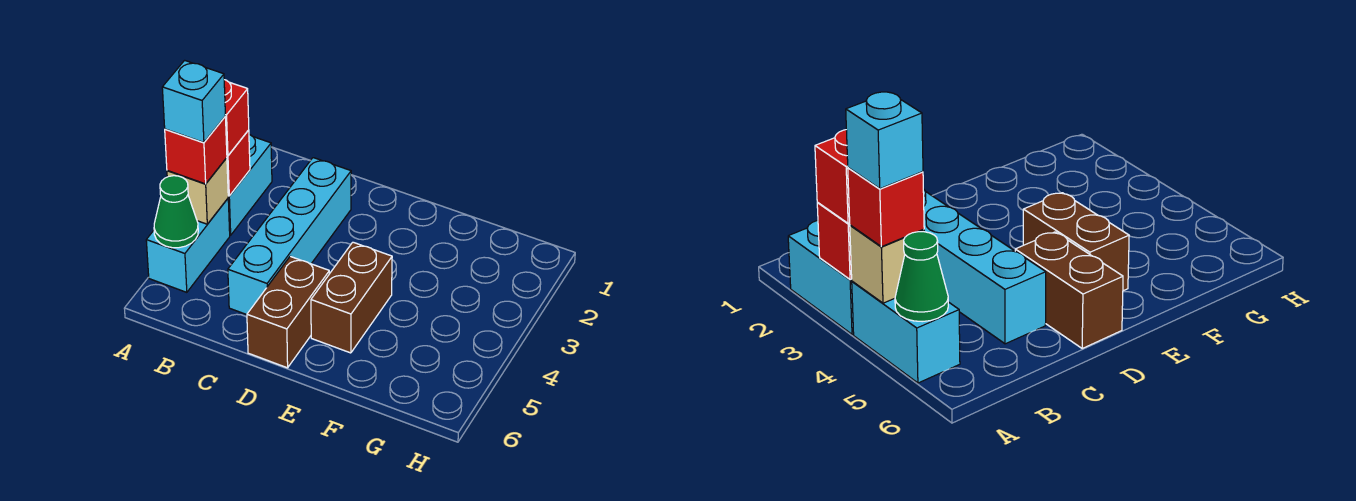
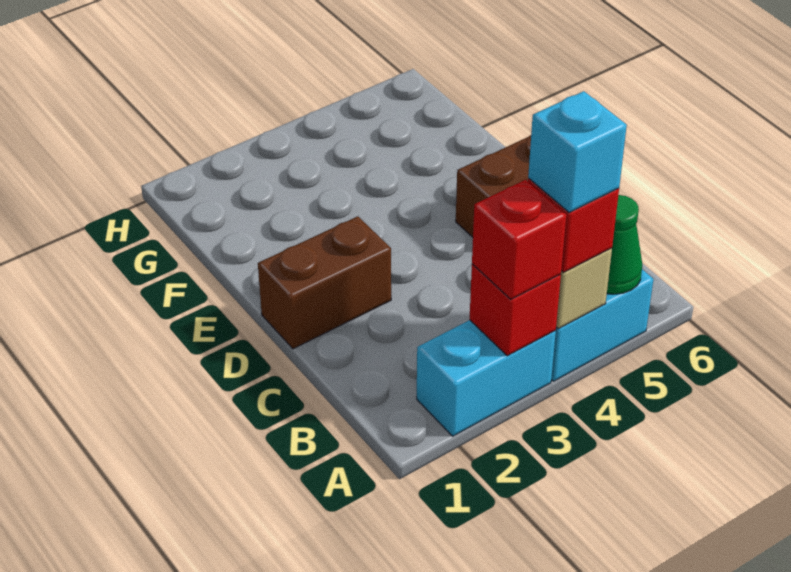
cyan 1x4 brick [228,158,351,315] -> none
brown 1x2 brick [311,242,392,353] -> brown 1x2 brick moved to [258,216,391,349]

